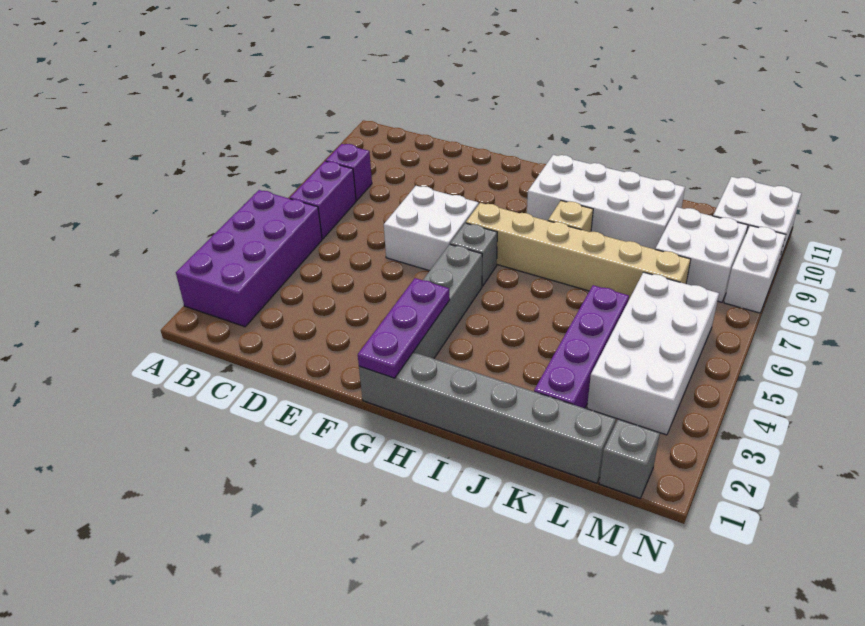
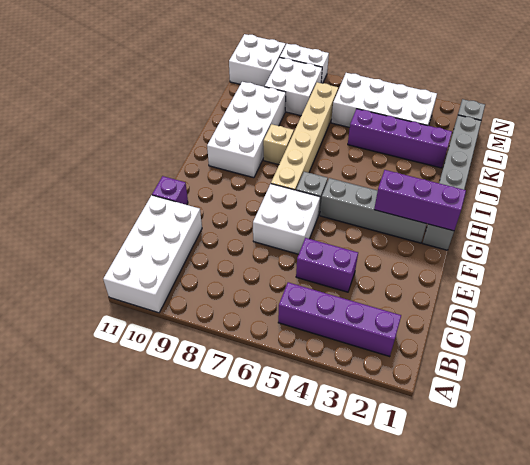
purple 2x4 brick [176,190,322,327] -> purple 1x4 brick [278,282,401,357]
none -> white 2x4 brick [103,195,202,313]
purple 1x2 brick [290,161,356,239] -> purple 1x2 brick moved to [296,238,358,292]
purple 1x1 brick [326,144,372,201] -> purple 1x1 brick moved to [152,176,188,205]
purple 1x3 plate [358,278,450,378] -> purple 1x3 brick [374,170,466,231]

